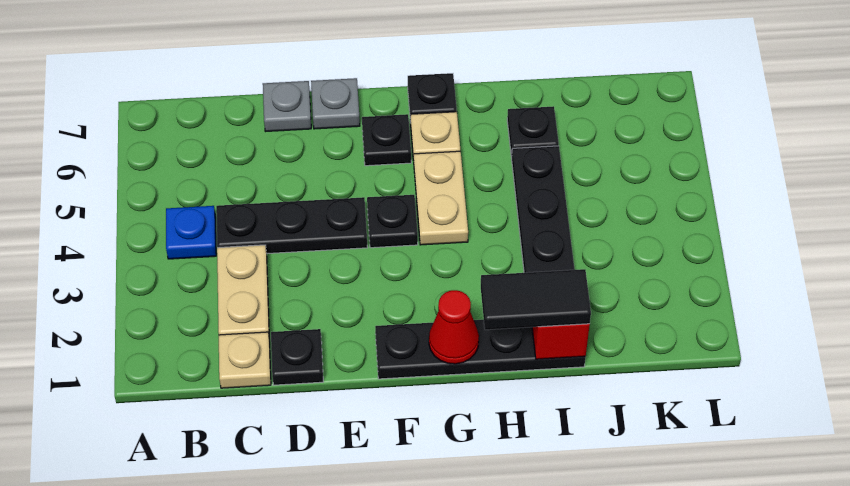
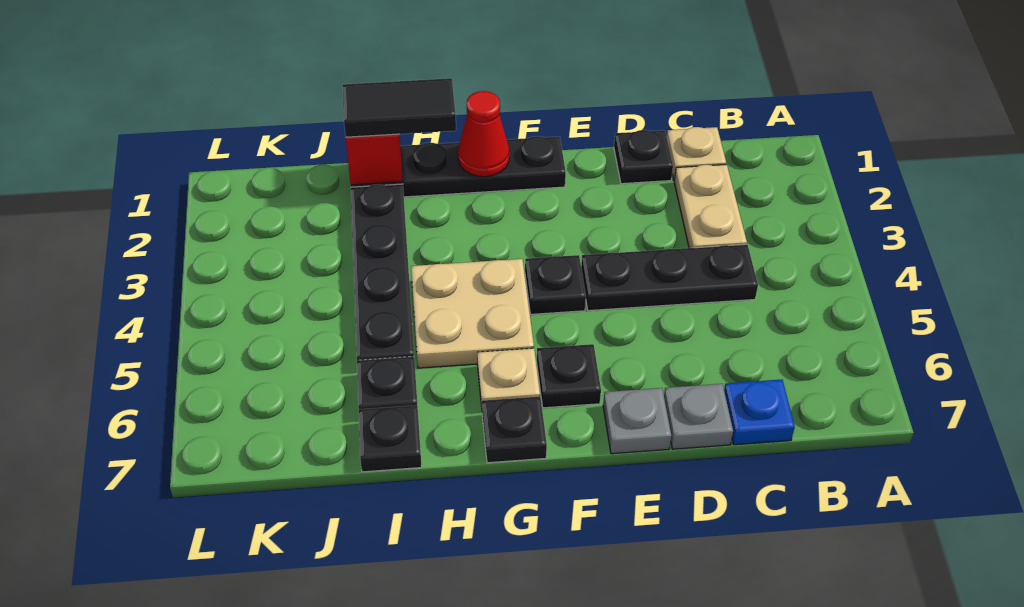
blue 1x1 plate [166,206,216,259] -> blue 1x1 plate moved to [724,380,795,445]
tan 1x2 plate [414,151,468,245] -> tan 2x2 plate [411,259,534,368]
none -> black 1x1 plate [359,405,422,472]

